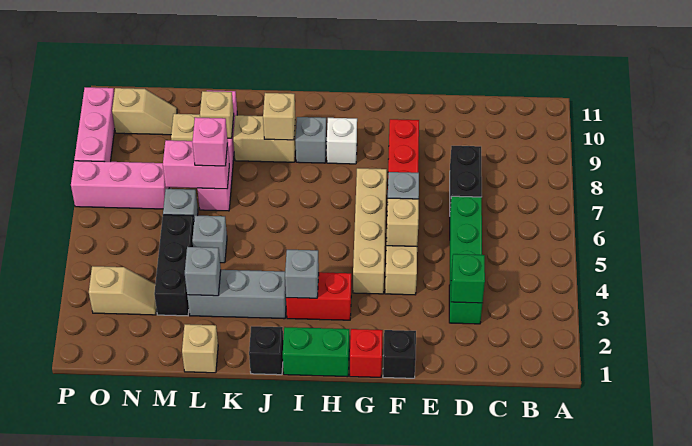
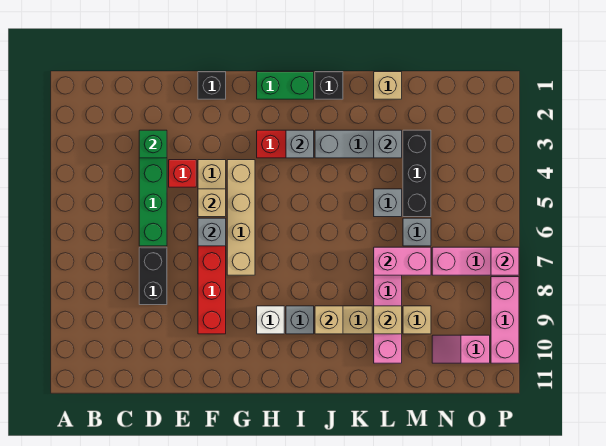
red 1x1 brick [350,329,383,377] -> red 1x1 brick moved to [169,160,196,187]
pink 1x1 brick [192,117,228,166] -> pink 1x1 brick moved to [491,247,519,275]
tan 1x2 slope [89,266,156,315] -> none
tan 1x2 slope [112,88,177,135] -> pink 1x2 slope [432,335,490,363]

